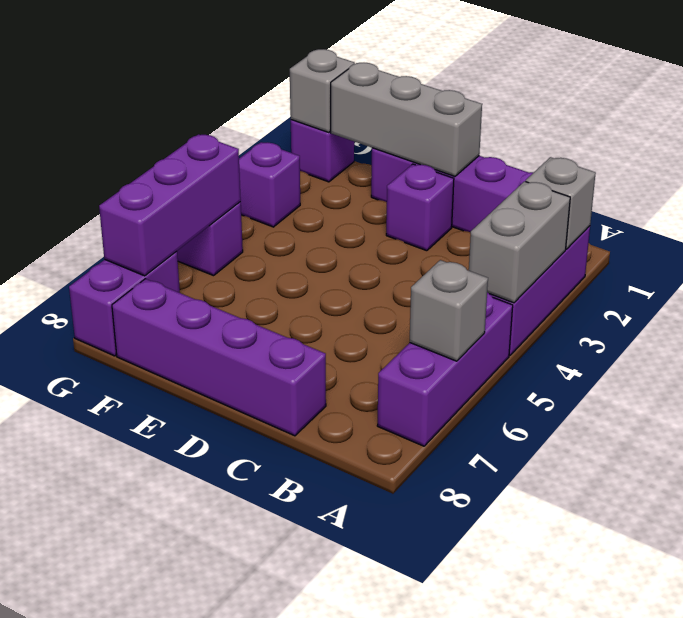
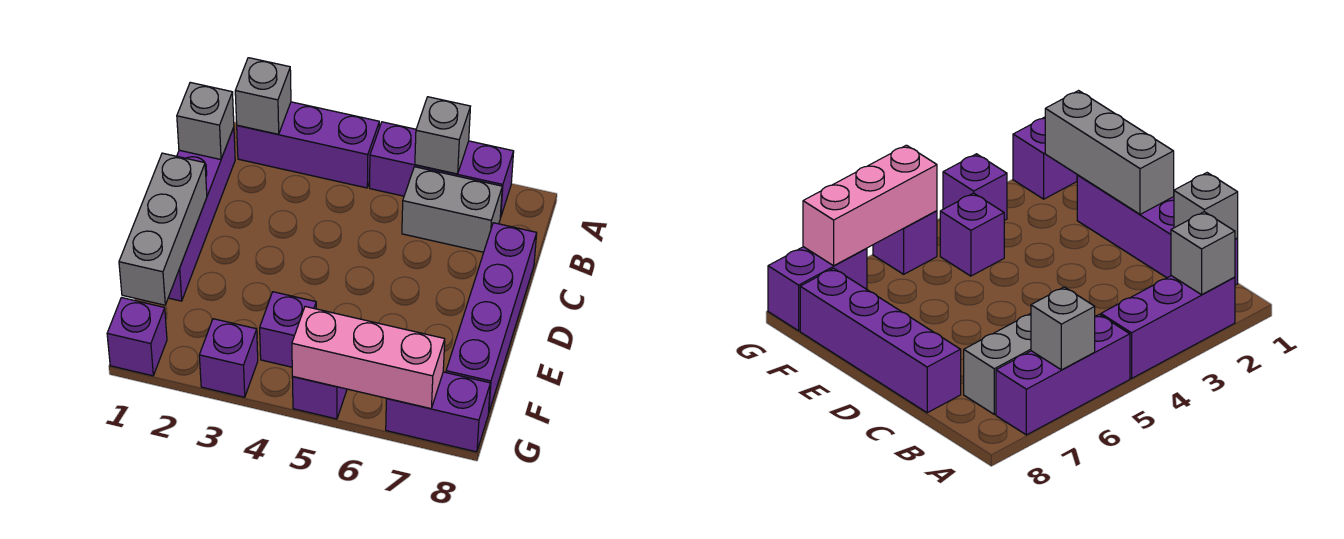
grey 1x2 brick [469,181,570,303] -> grey 1x2 brick moved to [402,167,502,252]
purple 1x1 brick [386,164,454,251] -> purple 1x1 brick moved to [260,292,316,367]
grey 1x1 brick [290,49,355,132] -> grey 1x1 brick moved to [177,82,234,160]
purple 1x3 brick [99,134,241,276] -> pink 1x3 brick [292,307,445,409]

